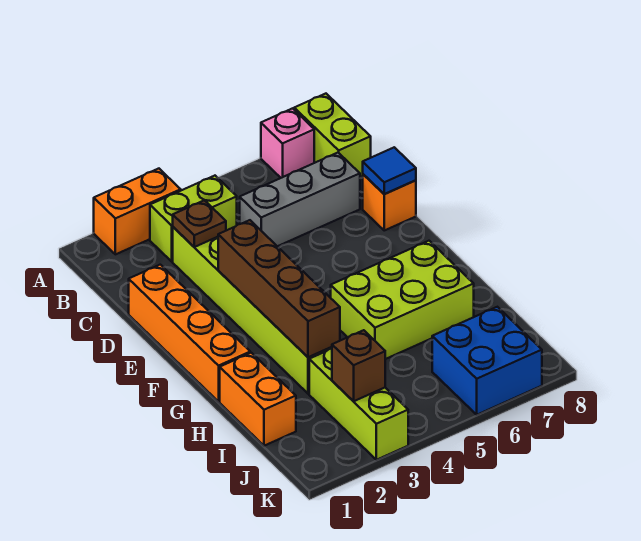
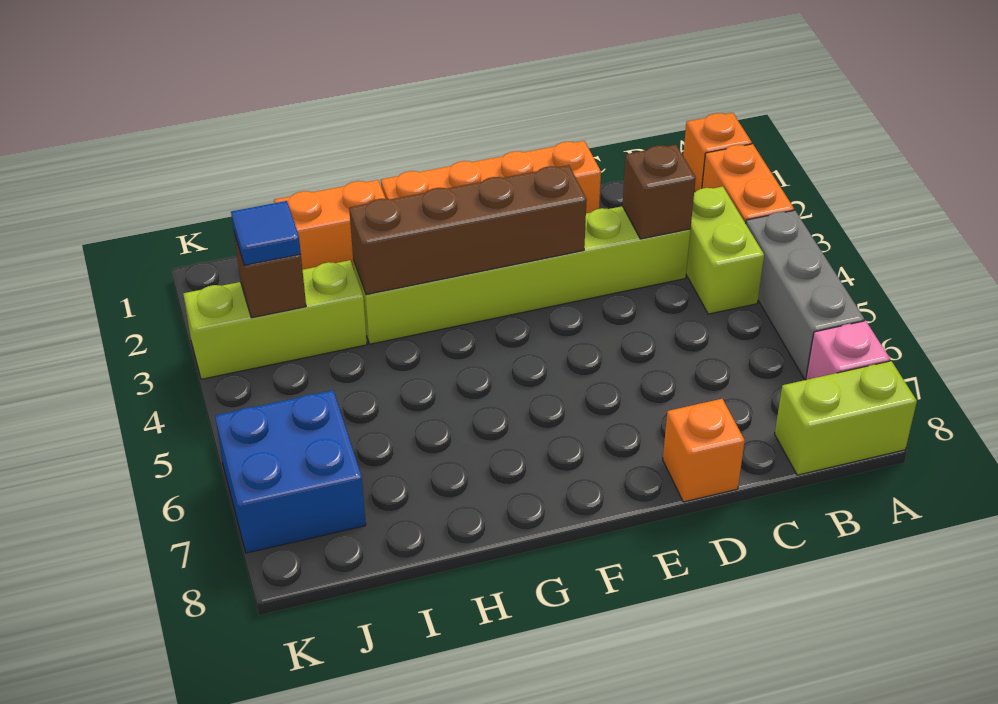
none -> orange 1x1 brick [683,113,752,192]
brown 1x1 plate [173,200,226,247] -> brown 1x1 brick [622,145,696,239]
grey 1x3 brick [240,153,360,246] -> grey 1x3 brick moved to [746,210,864,379]
blue 1x1 tile [363,147,416,194] -> blue 1x1 tile moved to [231,201,301,265]
lime 2x3 brick [331,241,474,359] -> none

